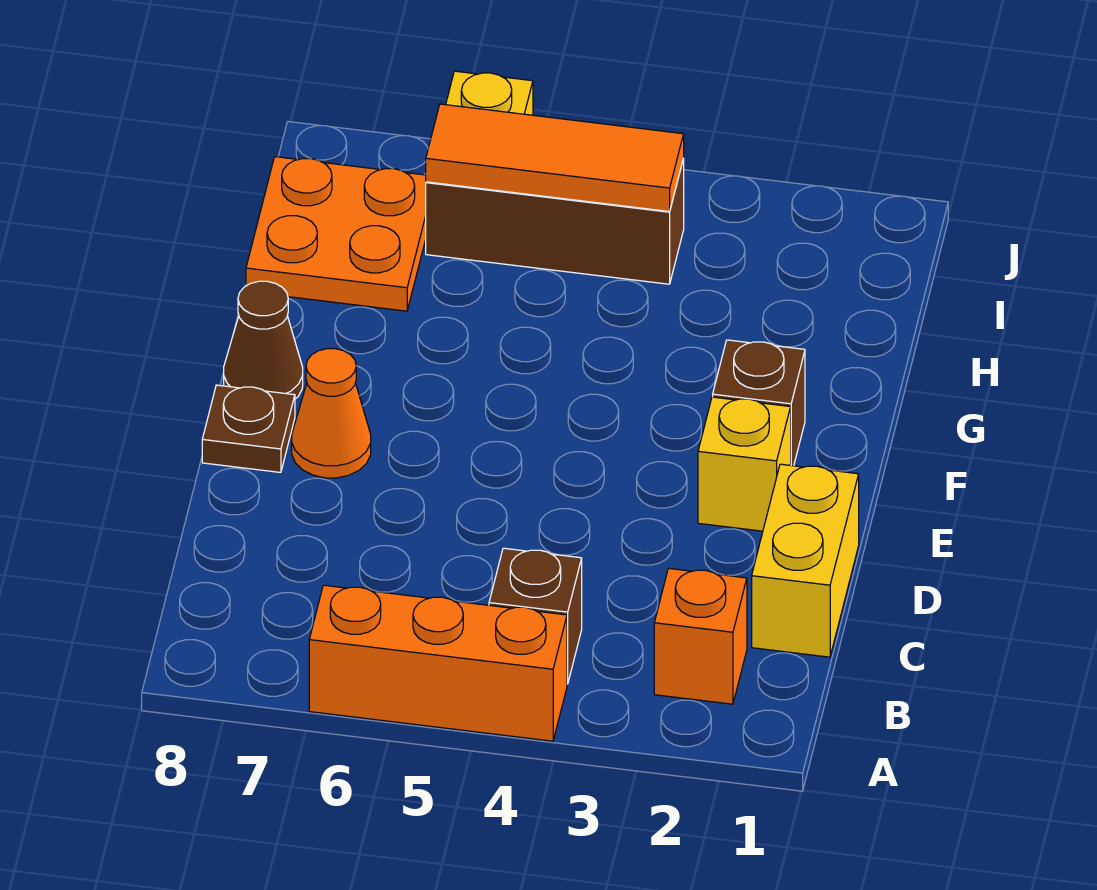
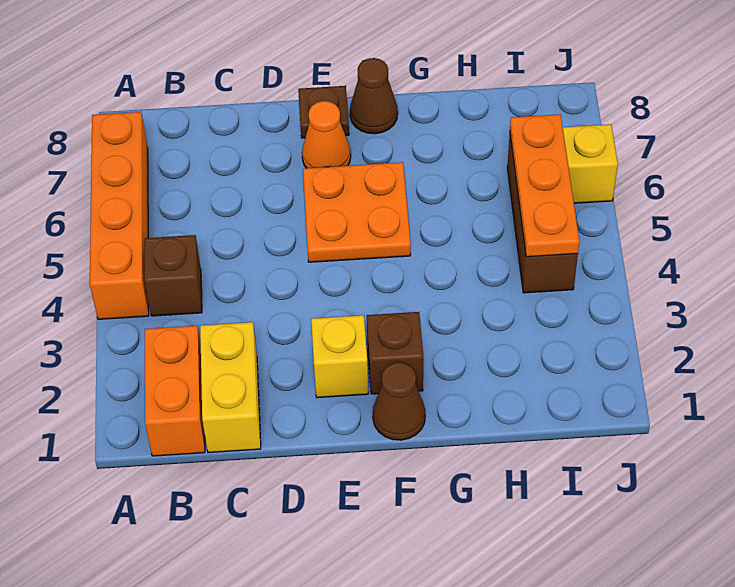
orange 1x3 brick [309,585,567,741] -> orange 1x4 brick [90,112,149,319]
orange 1x1 brick [654,568,747,704] -> orange 1x2 brick [145,326,205,456]
yellow 1x2 brick [752,464,859,657] -> yellow 1x2 brick turned to [200,322,261,453]
none -> brown 1x1 cone [373,363,425,440]
orange 2x2 plate [246,157,426,311] -> orange 2x2 plate moved to [303,162,411,262]
orange 1x3 tile [426,104,684,212] -> orange 1x3 plate [510,114,579,257]

